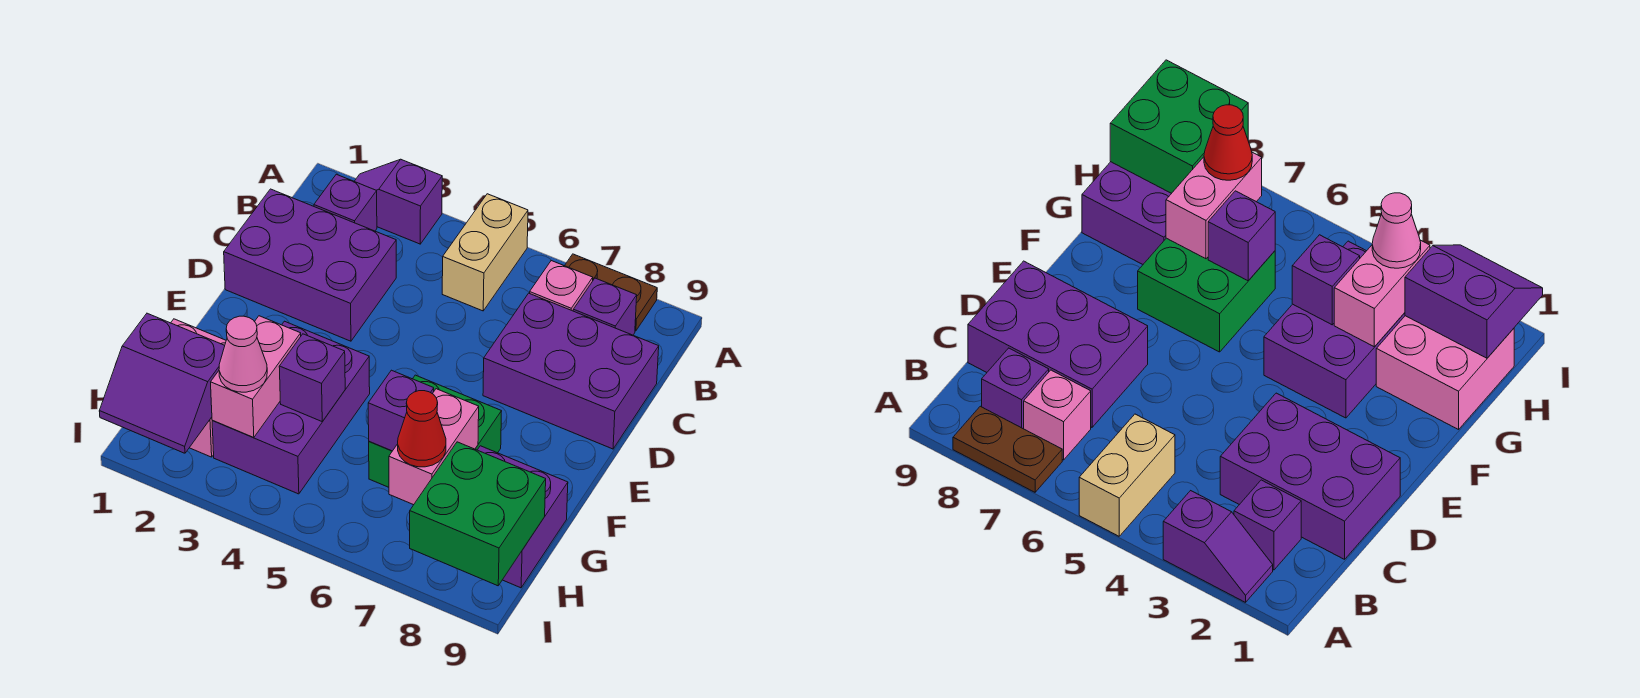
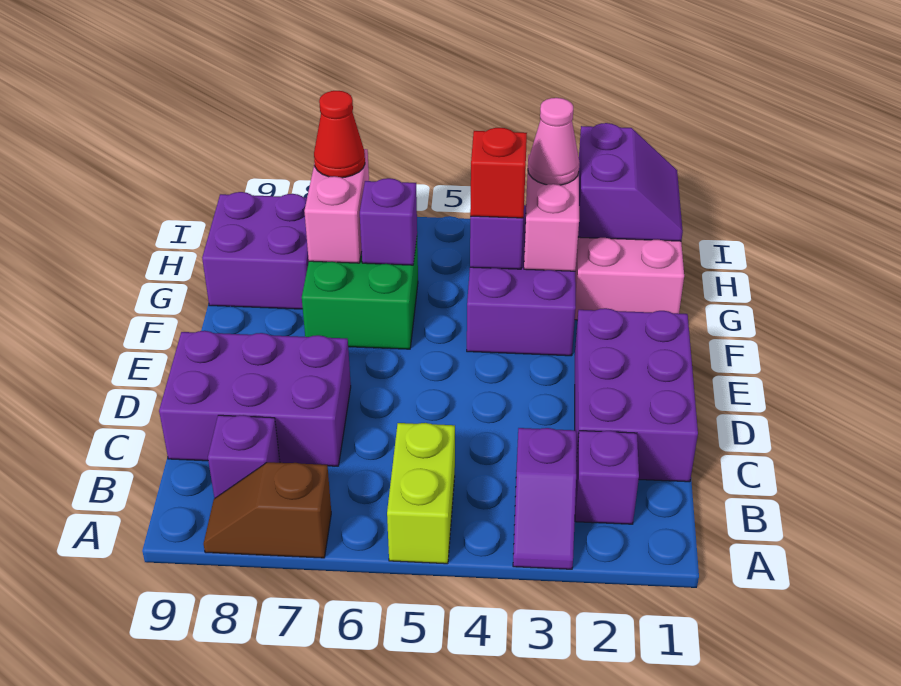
purple 1x2 slope [354,159,442,244] -> purple 1x2 slope turned to [513,428,576,569]
tan 1x2 brick [442,194,528,311] -> lime 1x2 brick [387,423,455,564]
brown 1x2 plate [565,254,657,331] -> brown 1x2 slope [204,462,331,558]
pink 1x1 brick [530,261,593,311] -> none
purple 2x3 brick [224,189,396,341] -> purple 2x3 brick turned to [575,308,698,482]
none -> red 1x1 brick [470,128,527,218]
purple 2x2 slope [99,313,225,453] -> purple 2x2 slope turned to [578,123,683,241]
green 2x2 brick [410,442,546,586] -> none

